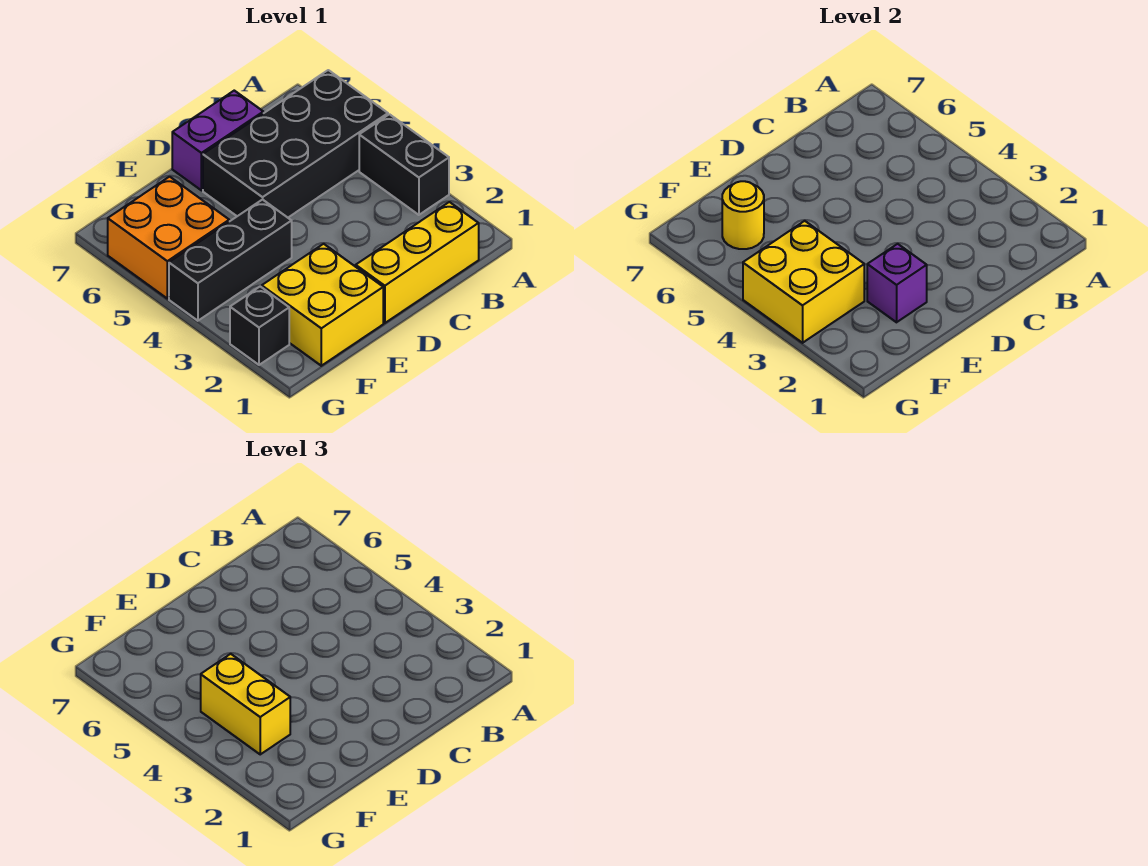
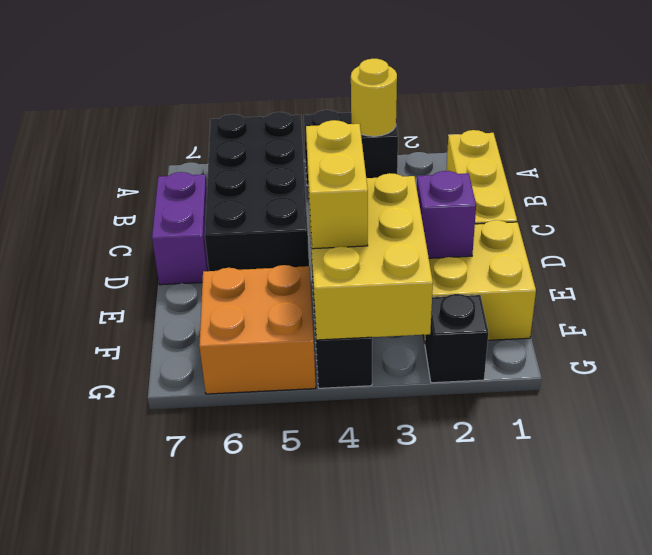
yellow 2x2 brick [743,221,864,343] -> yellow 2x3 brick [308,173,433,340]
yellow 1x2 brick [201,654,290,754] -> yellow 1x2 brick turned to [306,120,368,249]
yellow 1x1 round brick [722,181,764,249] -> yellow 1x1 round brick moved to [351,59,397,136]

